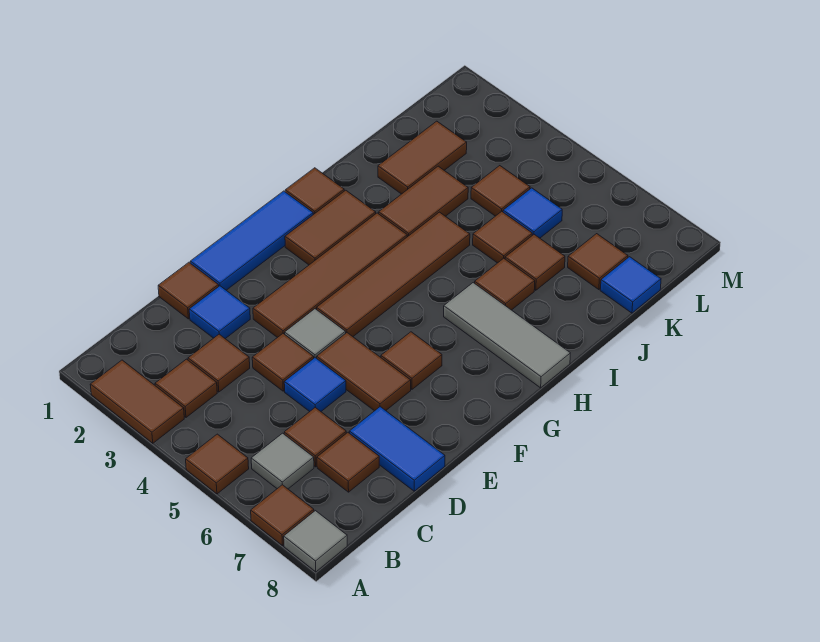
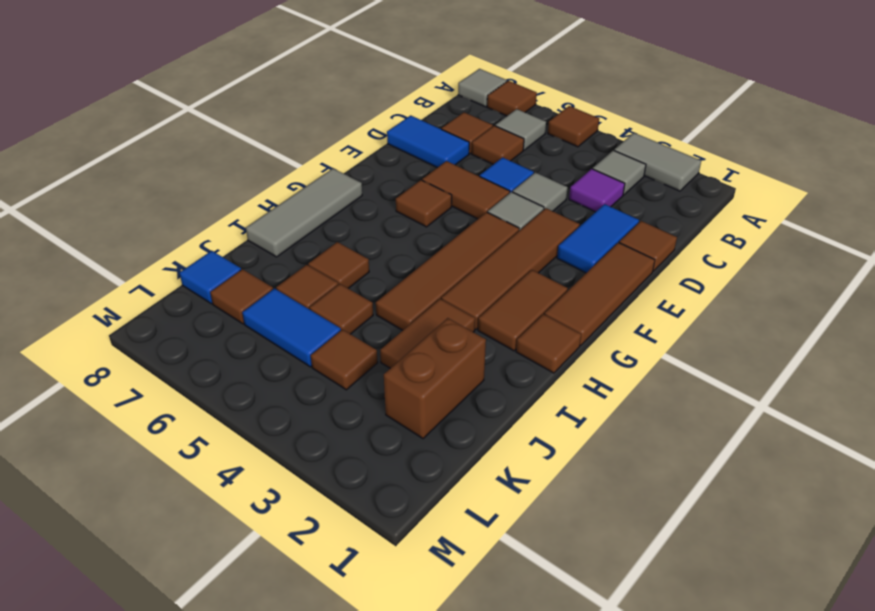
brown 1x2 tile [90,360,184,443] -> grey 1x2 tile [614,133,701,191]
brown 1x1 tile [155,359,217,417] -> grey 1x1 tile [593,150,646,195]
brown 1x1 tile [188,334,250,392] -> purple 1x1 tile [569,169,625,212]
blue 1x1 tile [189,286,250,339] -> blue 1x2 tile [557,204,639,273]
brown 1x1 tile [252,334,314,391] -> grey 1x1 tile [513,172,568,211]
blue 1x3 tile [190,191,313,290] -> brown 1x3 tile [545,243,655,346]
grey 1x3 tile [444,283,570,388] -> grey 1x3 tile turned to [246,168,362,257]
brown 1x2 tile [378,121,467,194] -> brown 1x2 brick [384,318,486,439]
blue 1x1 tile [503,188,562,238] -> blue 1x2 tile [242,289,341,367]

